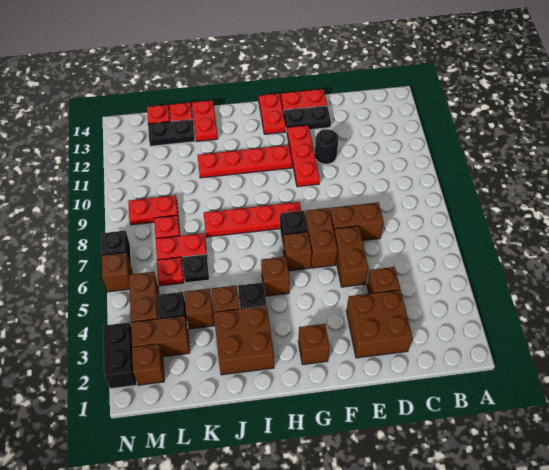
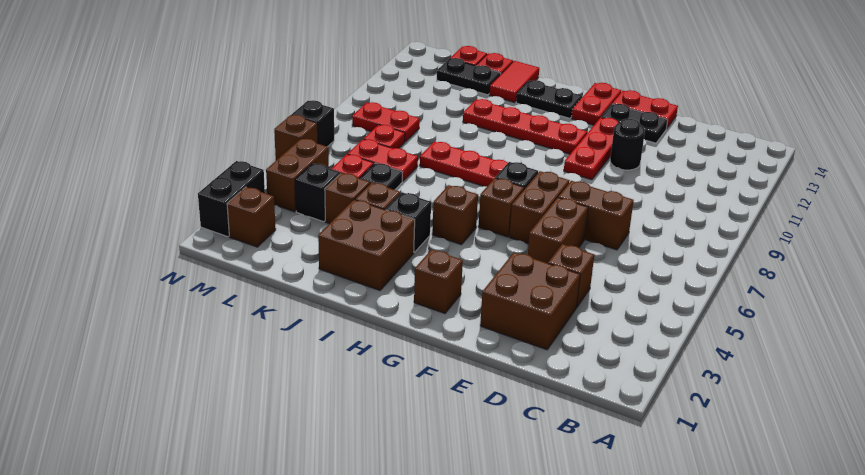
none -> black 1x2 plate [516,80,582,118]
red 1x2 plate [192,100,218,142] -> red 1x2 tile [489,61,539,103]
brown 1x2 brick [131,316,190,357] -> none

